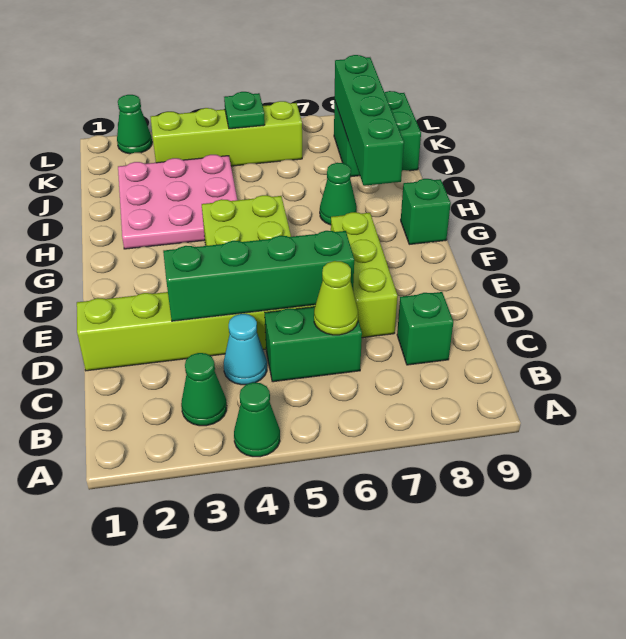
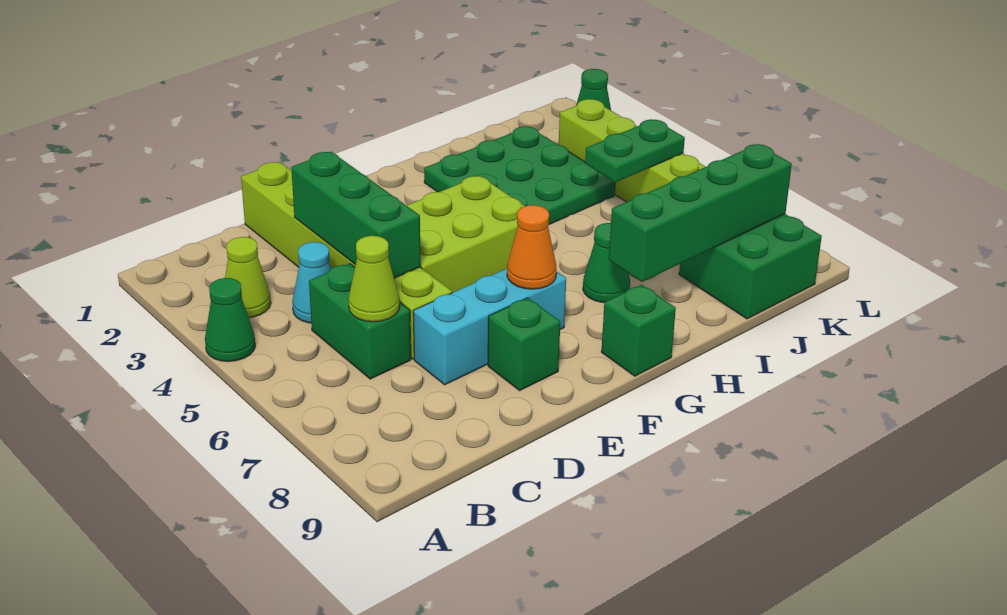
green 1x1 cone [181,353,227,426] -> lime 1x1 cone [225,237,271,318]
green 1x1 brick [397,292,453,365] -> green 1x1 brick moved to [488,298,560,391]
green 1x4 brick [163,231,354,321] -> green 1x3 brick [291,152,421,278]
lime 1x3 brick [331,212,398,338] -> cyan 1x3 brick [413,269,566,385]
none -> orange 1x1 cone [507,205,556,289]
pink 3x3 plate [118,155,237,249] -> green 3x3 plate [424,126,615,224]
green 1x1 plate [224,92,265,129] -> green 1x2 plate [585,119,685,182]

